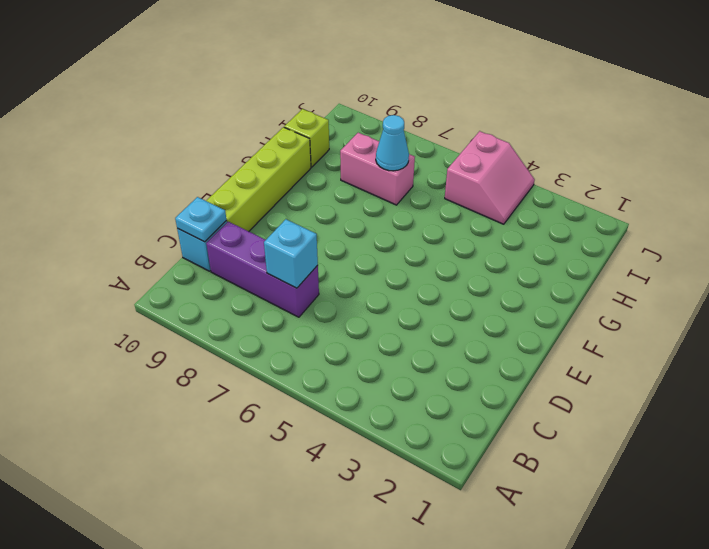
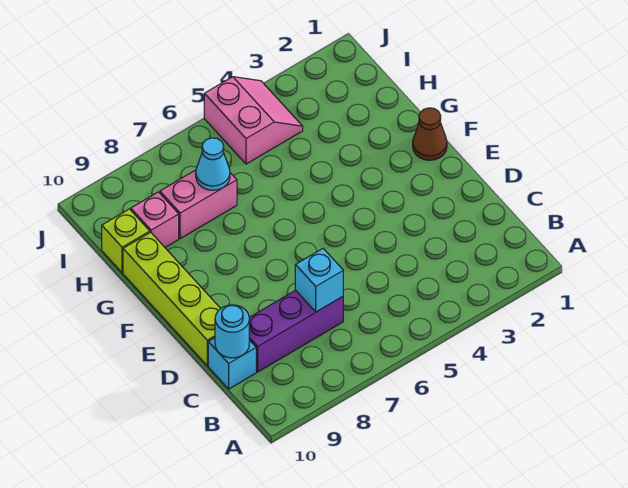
cyan 1x1 plate [175,197,226,242] -> cyan 1x1 round brick [215,305,249,358]
none -> brown 1x1 cone [413,108,447,160]
none -> pink 1x1 brick [131,192,179,247]

